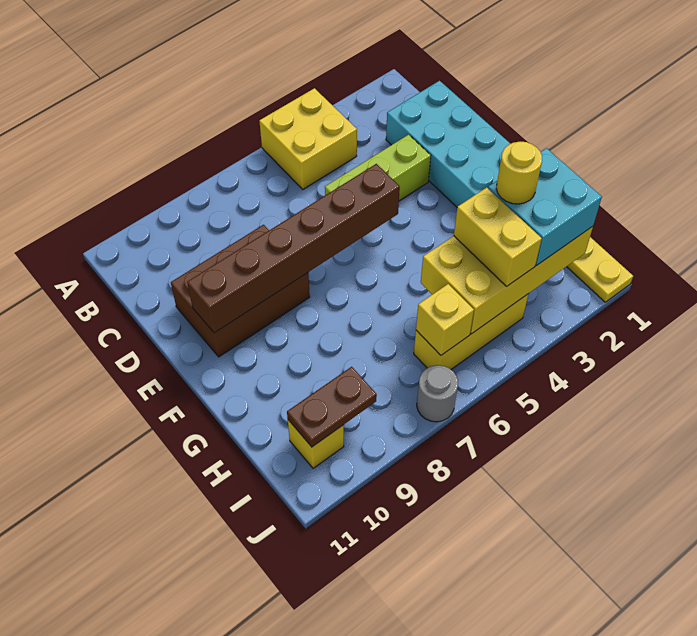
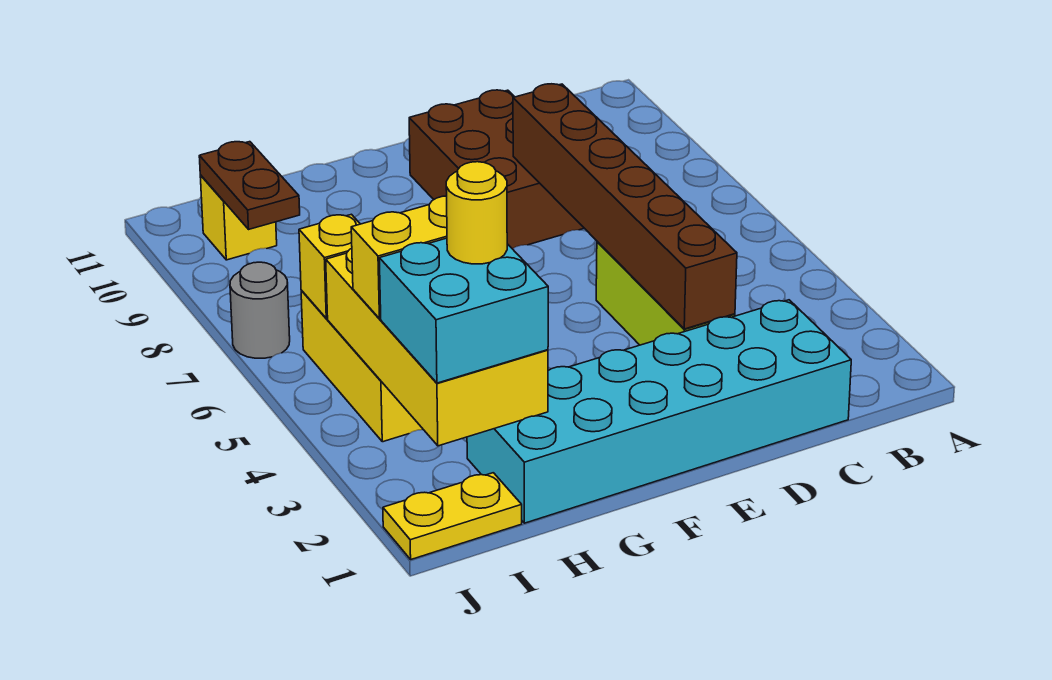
yellow 2x2 brick [259,88,357,189] -> none
brown 1x6 brick [187,164,400,333] -> brown 1x6 brick moved to [513,84,737,329]

